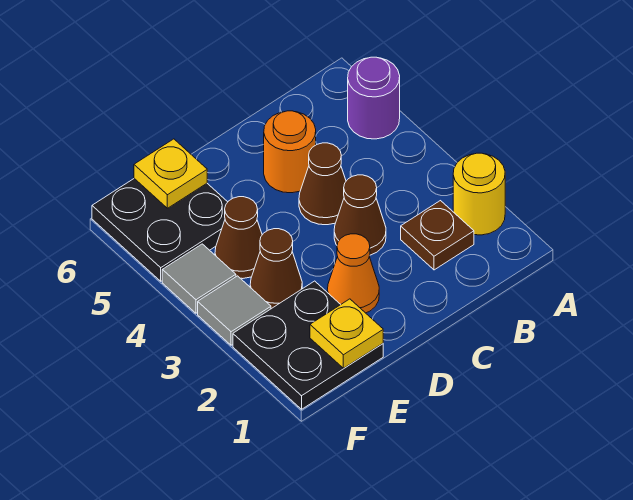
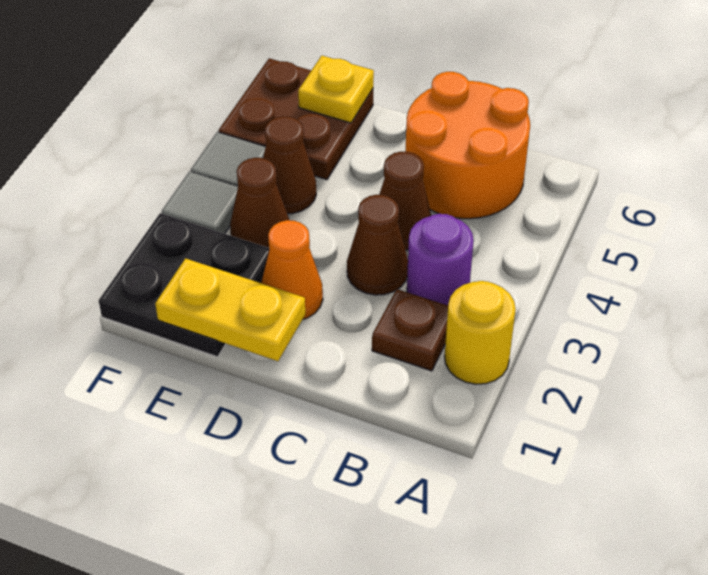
purple 1x1 round brick [348,57,400,139] -> purple 1x1 round brick moved to [407,214,474,305]
orange 1x1 round brick [264,111,316,193] -> orange 2x2 round brick [405,72,530,219]
yellow 1x1 plate [310,299,383,368] -> yellow 1x2 plate [155,258,305,361]
black 2x2 plate [92,179,227,281] -> brown 2x2 plate [218,58,373,180]

